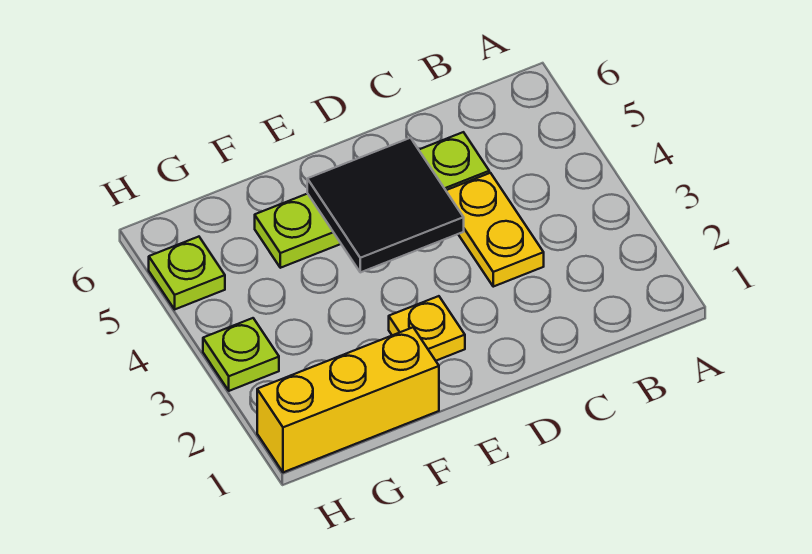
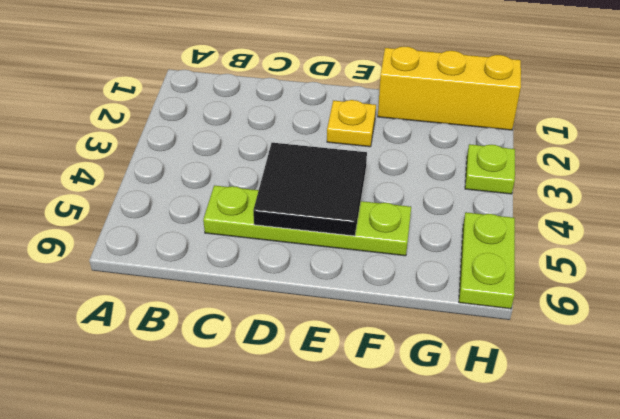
yellow 1x2 plate [446,173,544,287] -> none
lime 1x1 plate [149,237,225,309] -> lime 1x2 plate [459,212,515,309]

